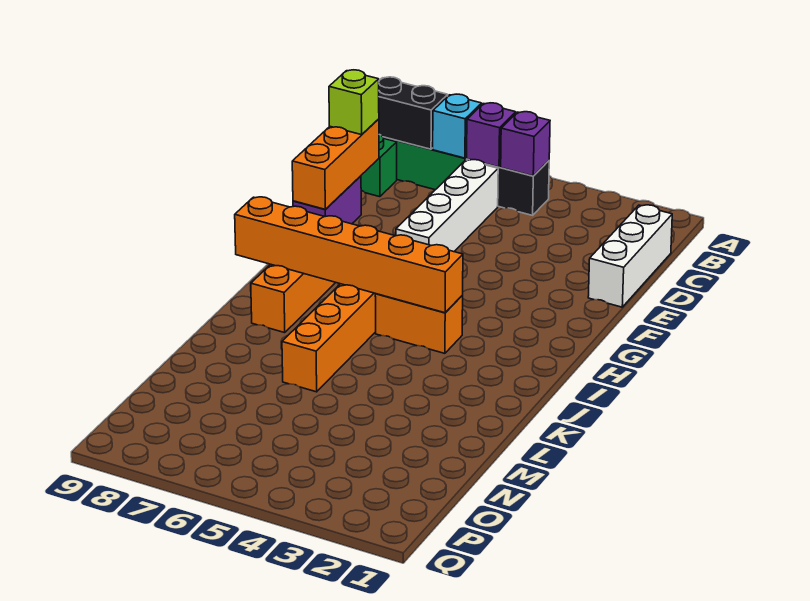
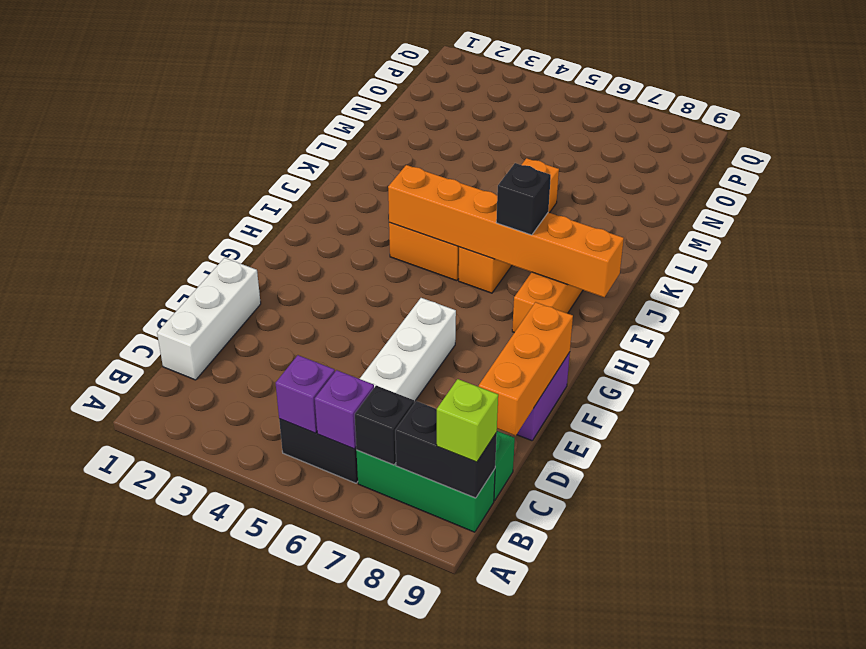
cyan 1x1 brick [433,94,482,158] -> black 1x1 brick [355,386,414,465]
lime 1x1 brick [329,70,379,135] -> lime 1x1 brick moved to [437,379,498,462]
none -> black 1x1 brick [496,163,551,235]

